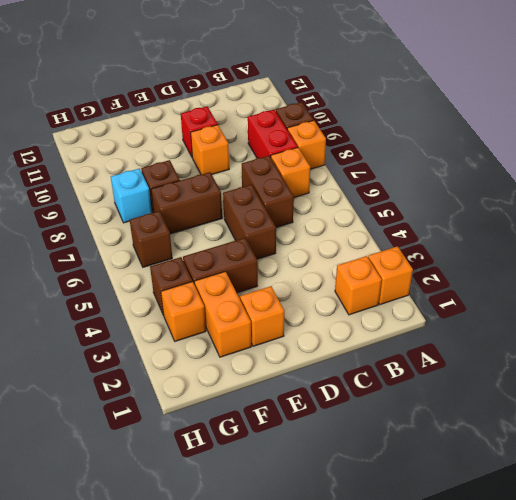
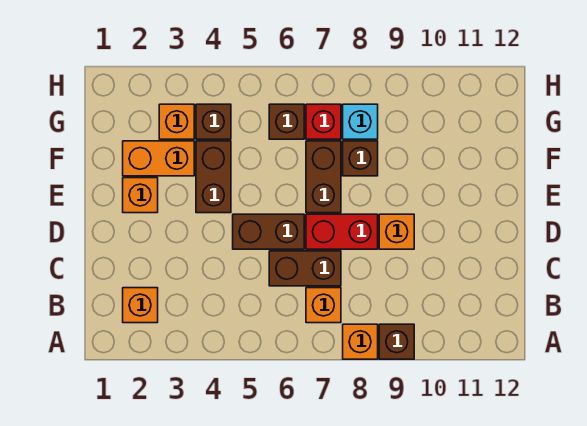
orange 1x1 brick [368,246,413,305] -> none
red 1x2 brick [248,110,298,158] -> red 1x2 brick moved to [306,214,378,249]
red 1x1 brick [181,106,218,157] -> red 1x1 brick moved to [306,104,341,139]

